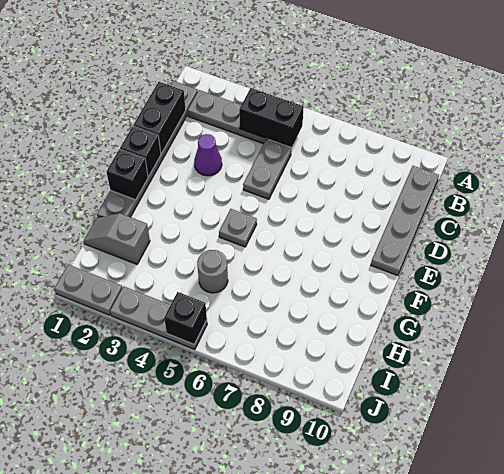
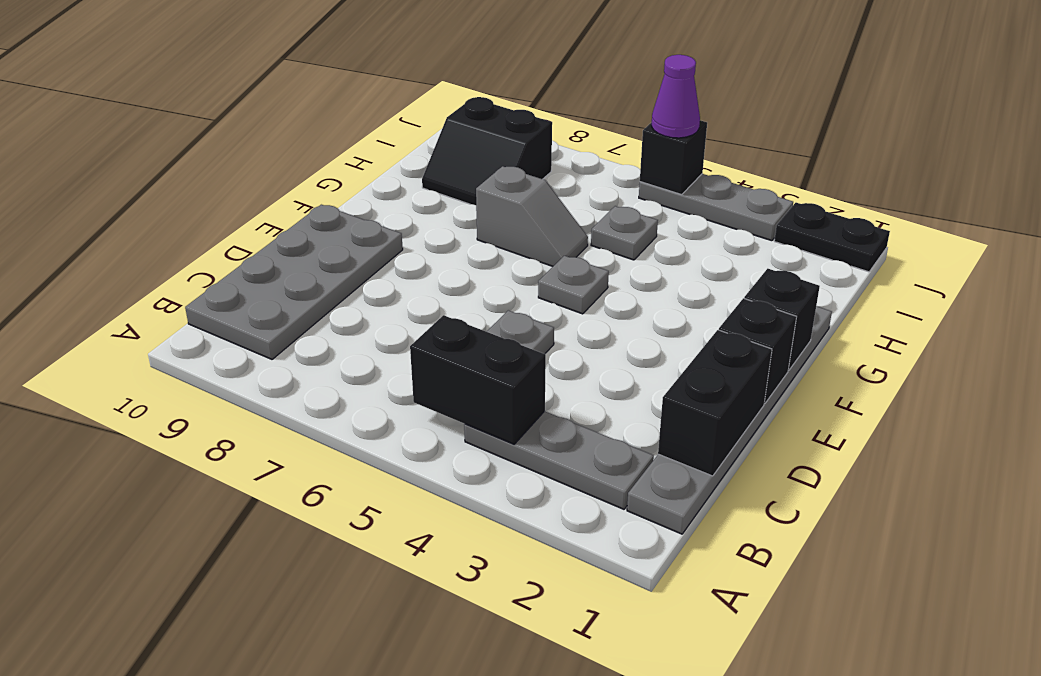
grey 1x4 plate [371,166,439,275] -> grey 2x4 plate [185,205,403,359]
purple 1x1 cone [194,134,222,176] -> purple 1x1 cone moved to [652,55,700,138]
grey 1x2 slope [84,213,150,264] -> grey 1x2 slope moved to [476,166,588,266]
grey 1x1 round brick [197,250,228,293] -> grey 1x1 plate [591,206,658,260]
none -> black 2x2 slope [422,97,552,205]
grey 1x2 plate [54,265,122,315] -> black 1x2 plate [774,203,890,272]

